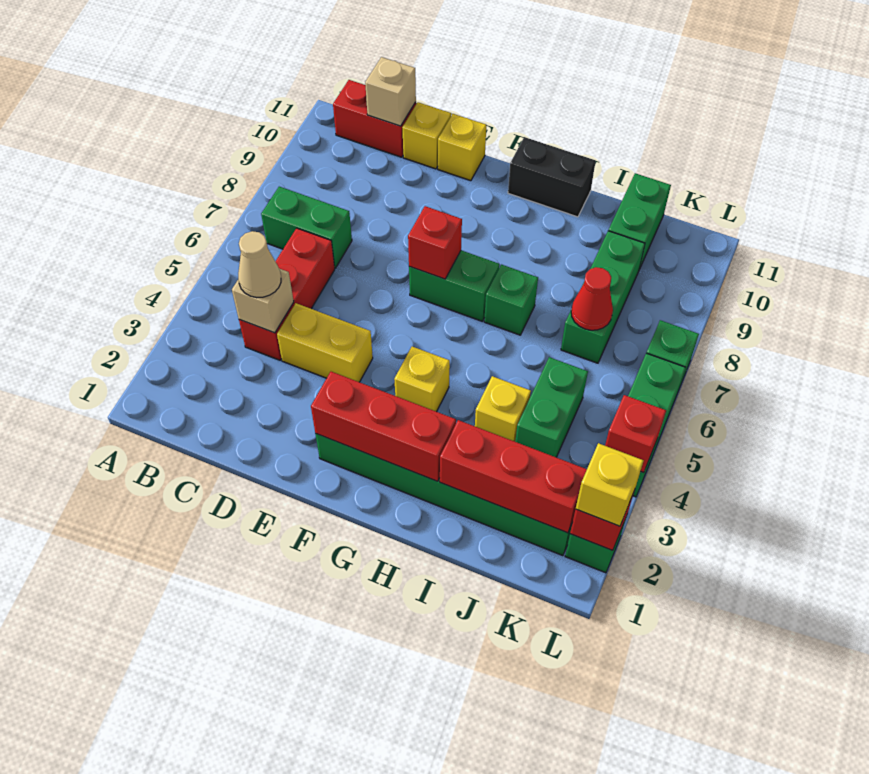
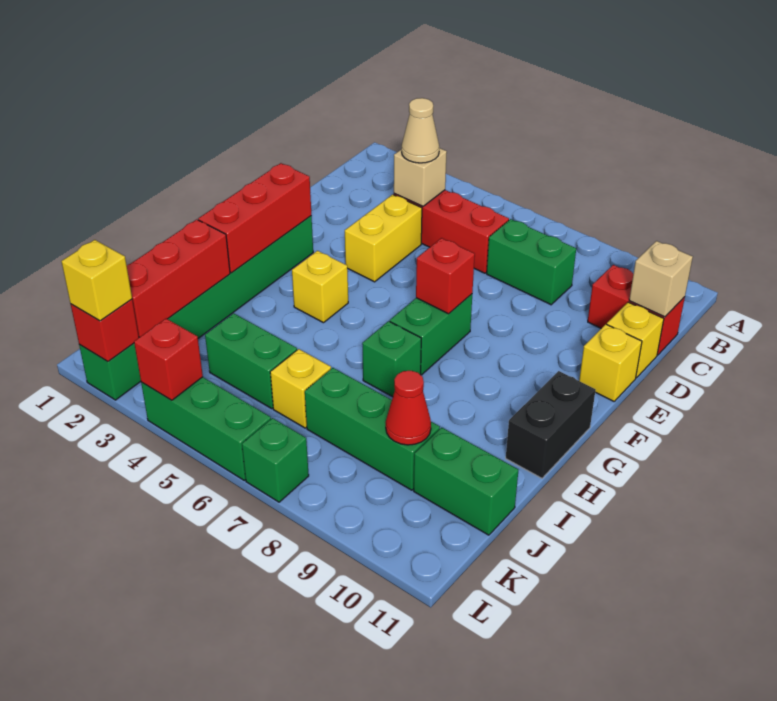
green 1x2 brick [261,187,352,268] -> green 1x2 brick turned to [487,219,576,305]
red 1x2 brick [333,80,416,157] -> red 1x2 brick turned to [588,265,685,355]
yellow 1x1 brick [475,376,531,442] -> yellow 1x1 brick moved to [270,349,331,428]
red 1x1 cone [571,267,613,330] -> red 1x1 cone moved to [386,371,431,445]

